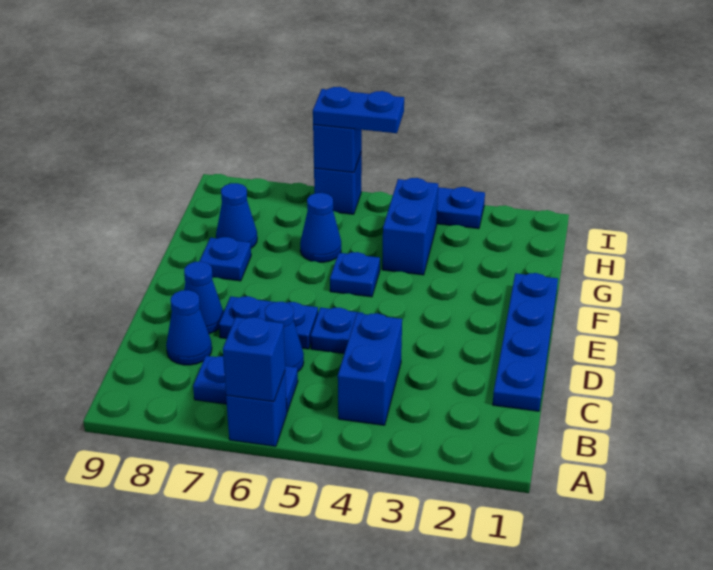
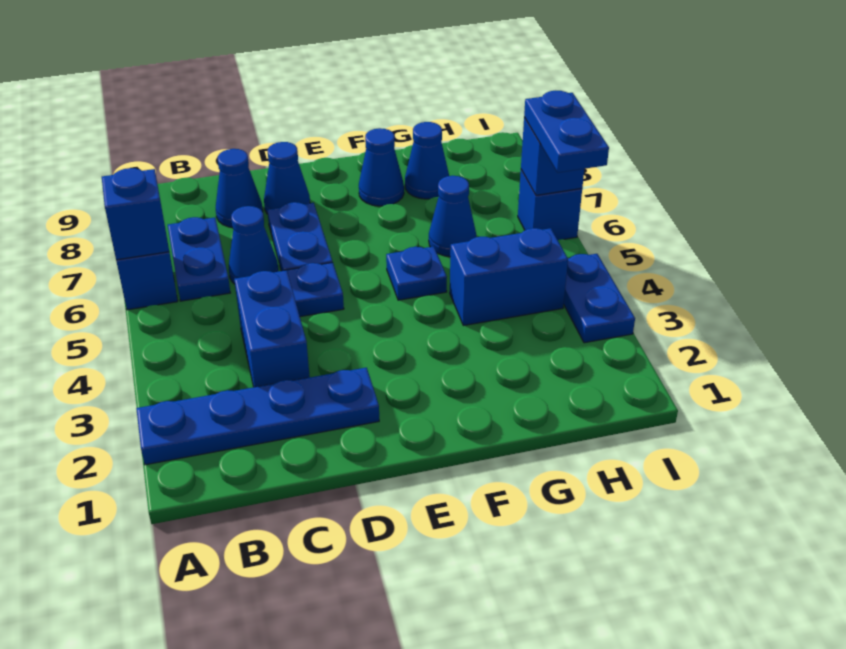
blue 1x2 brick [338,313,402,425] -> blue 1x2 brick turned to [234,270,310,387]
blue 1x4 plate [493,273,558,411] -> blue 1x4 plate moved to [136,368,379,465]
blue 1x1 plate [199,237,251,281] -> blue 1x1 cone [359,128,404,206]

